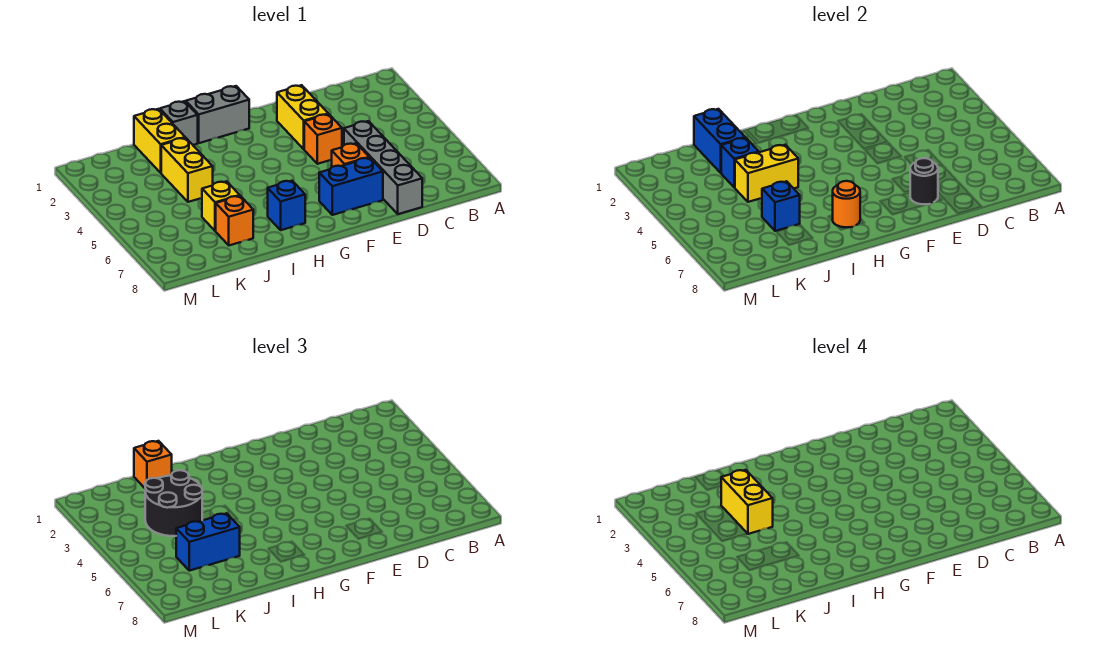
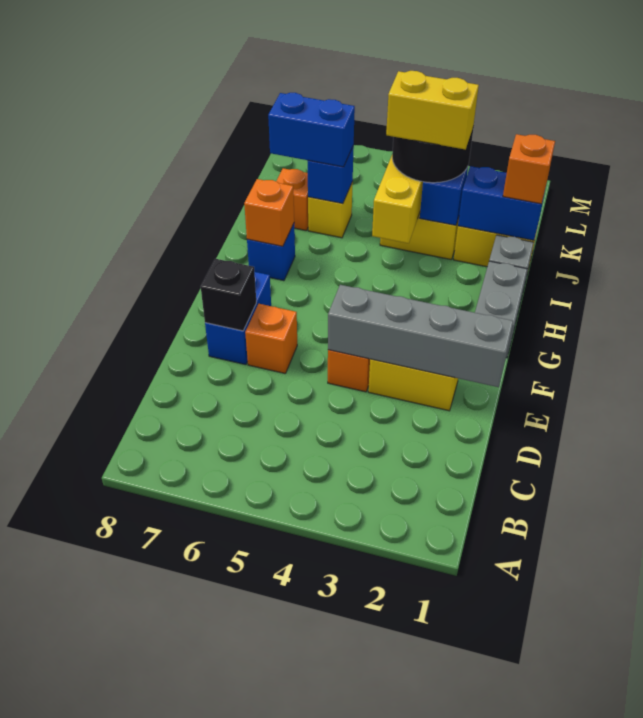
grey 1x4 brick [344,121,422,214] -> grey 1x4 brick moved to [328,285,513,387]
black 1x1 round brick [910,158,938,205] -> black 1x1 brick [201,259,256,331]
orange 1x1 round brick [833,181,860,228] -> orange 1x1 brick [244,179,294,246]
blue 1x2 brick [176,513,240,571] -> blue 1x2 brick turned to [268,93,355,167]

